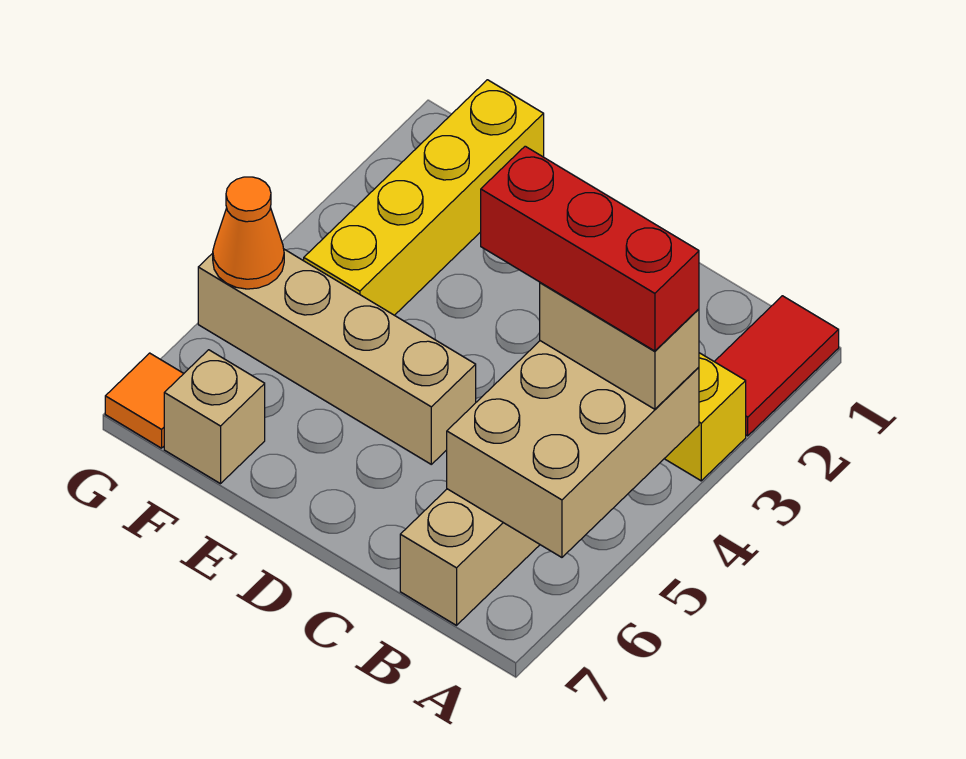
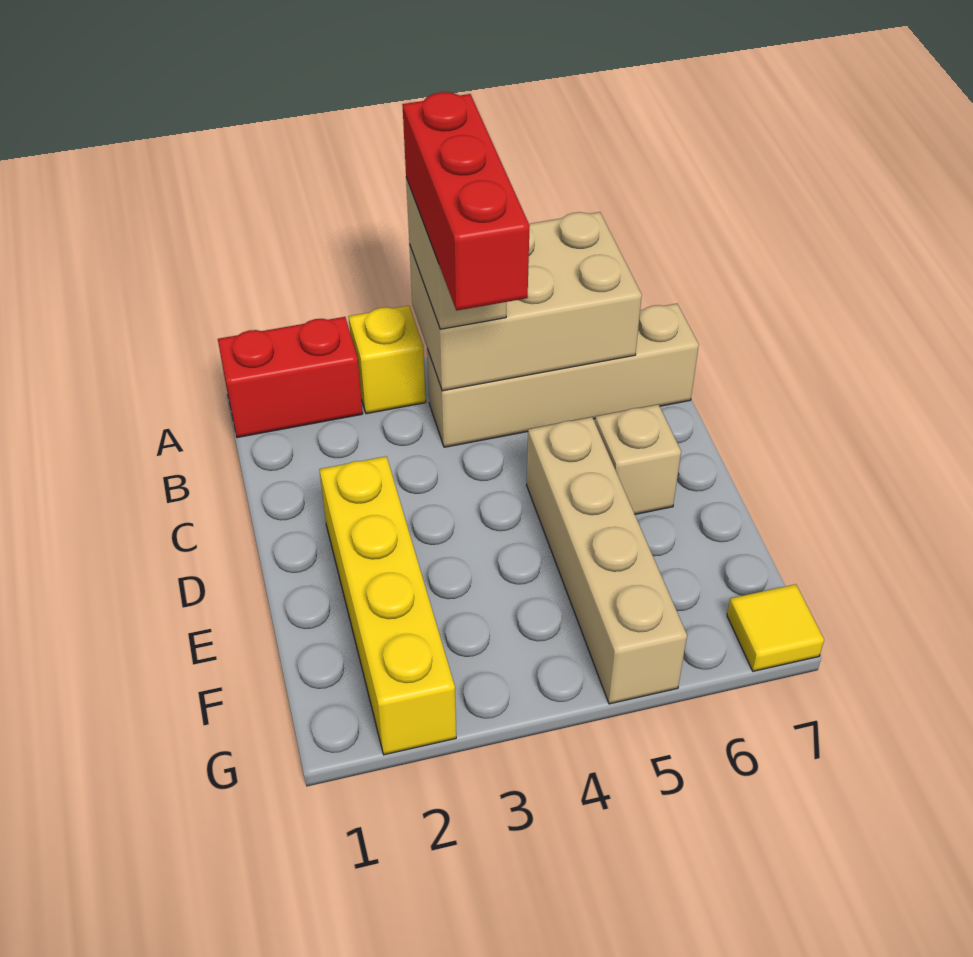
red 1x2 tile [714,296,839,436] -> red 1x2 brick [218,317,363,438]
yellow 1x4 brick [304,80,544,315] -> yellow 1x4 brick turned to [319,456,456,755]
tan 1x1 brick [164,350,265,484] -> tan 1x1 brick moved to [595,404,681,514]
orange 1x1 cone [213,177,284,289] -> none
orange 1x1 tile [105,353,184,448] -> yellow 1x1 tile [727,584,824,671]

